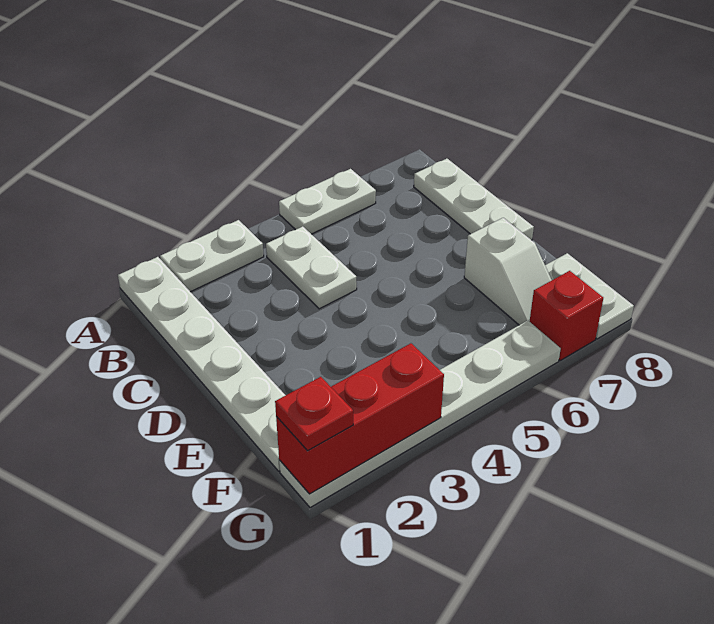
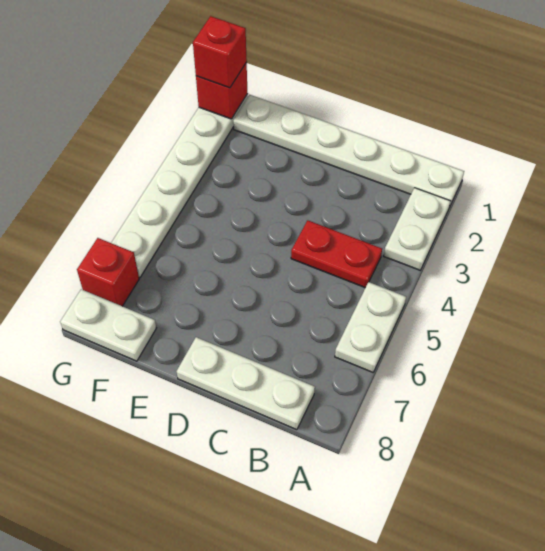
white 1x2 plate [266,226,357,309] -> red 1x2 plate [291,220,382,288]
white 1x2 slope [464,218,552,325] -> none
red 1x3 brick [276,343,444,494] -> red 1x1 brick [196,63,248,119]
red 1x1 plate [275,377,353,451] -> red 1x1 brick [193,16,247,88]

